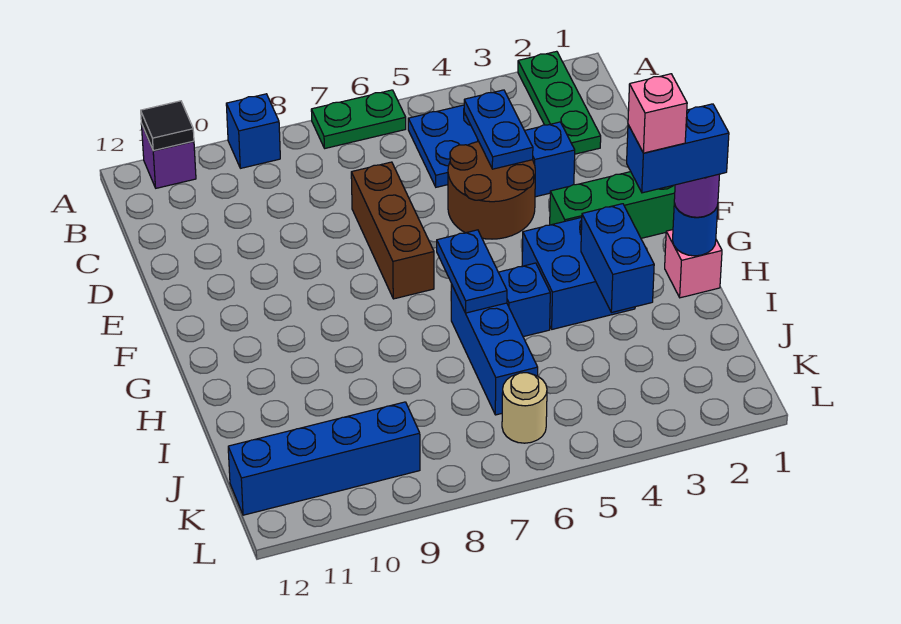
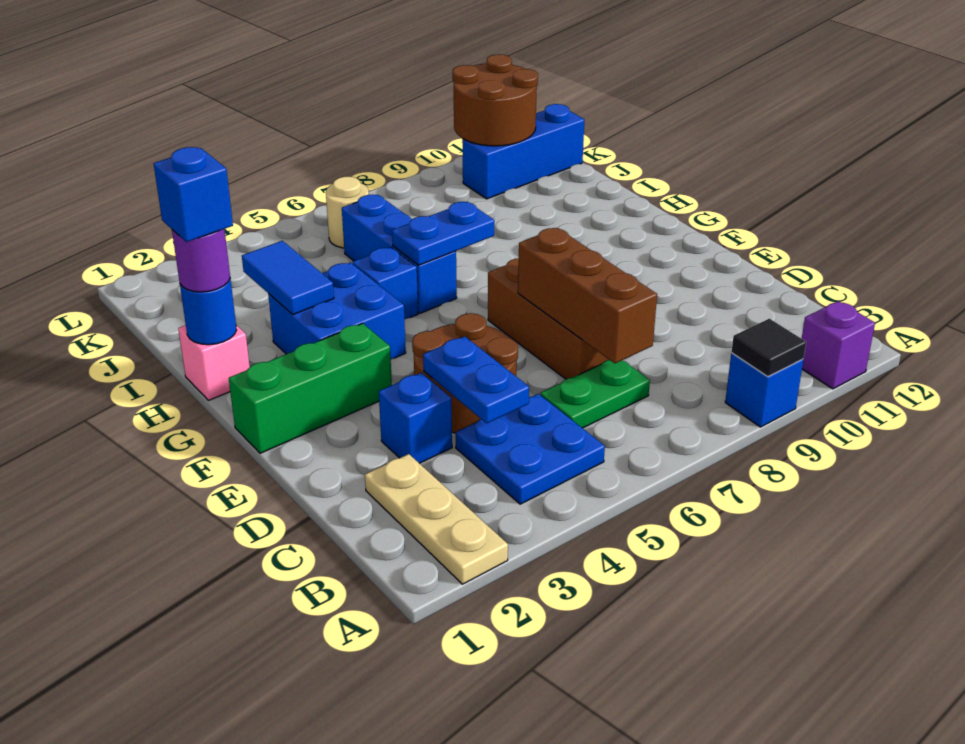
green 1x3 plate [518,51,601,154] -> tan 1x3 plate [365,454,508,584]
green 1x2 plate [311,90,406,148] -> green 1x2 plate moved to [540,360,650,428]
black 1x1 tile [141,101,194,151] -> black 1x1 tile moved to [731,319,806,377]
none -> brown 1x3 brick [518,228,657,363]
blue 1x2 plate [437,230,507,313] -> blue 1x2 plate turned to [392,202,494,265]
blue 1x2 brick [627,104,729,193] -> blue 1x1 brick [154,147,233,242]
pink 1x1 brick [628,74,687,153] -> none
blue 1x2 brick [581,204,654,313] -> blue 1x2 tile [242,241,334,315]
blue 1x4 brick [228,402,420,515] -> blue 1x3 brick [462,104,584,199]
none -> brown 2x2 round brick [453,54,538,146]

